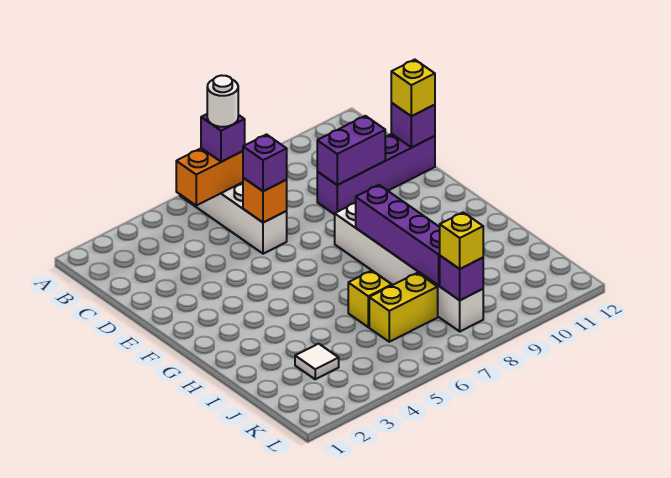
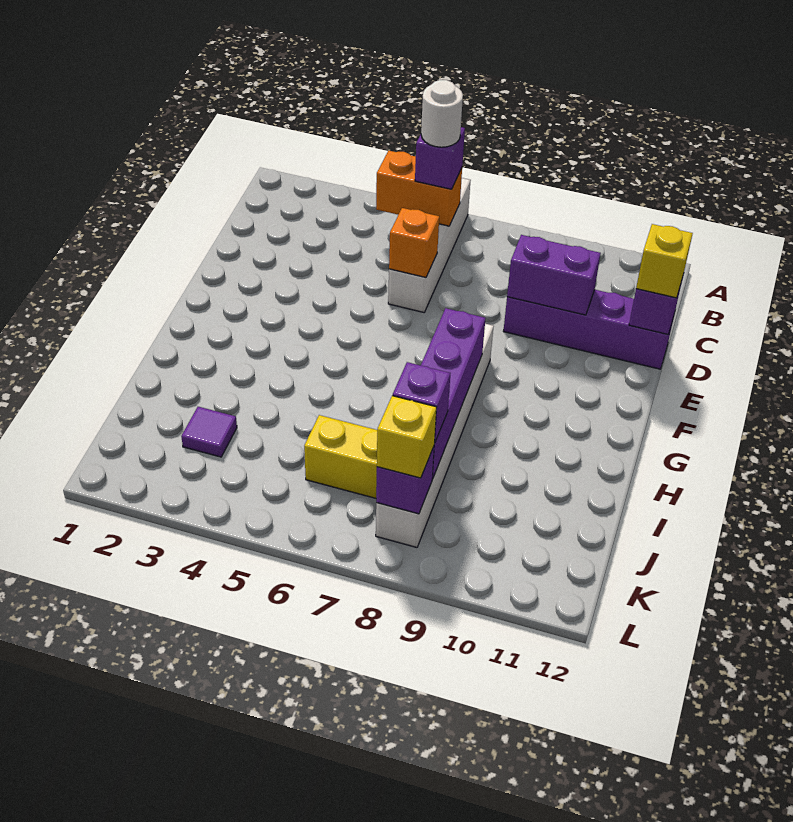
purple 1x1 brick [243,135,287,191] -> purple 1x1 brick moved to [393,362,450,443]
yellow 1x1 brick [348,271,392,327] -> none
white 1x1 tile [295,344,339,379] -> purple 1x1 tile [181,407,237,457]

